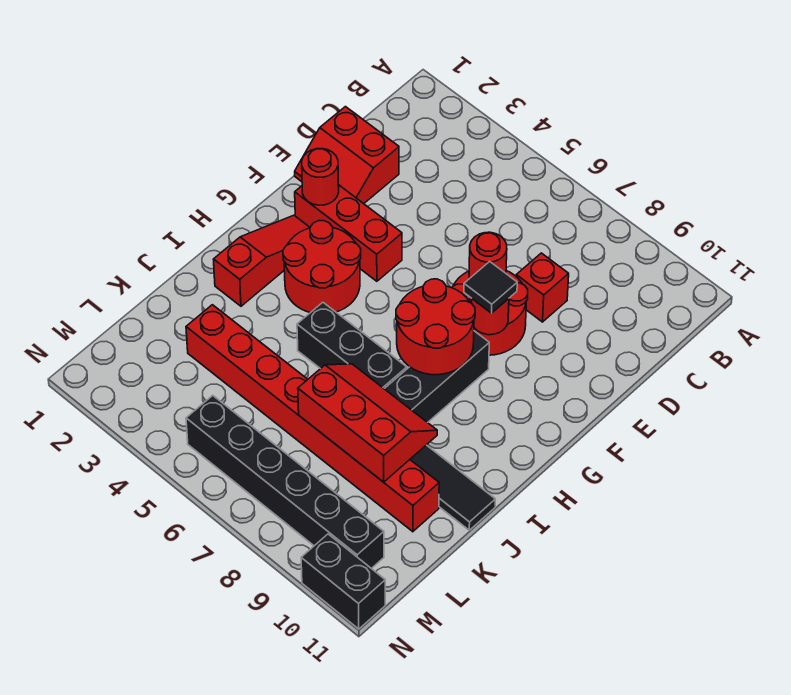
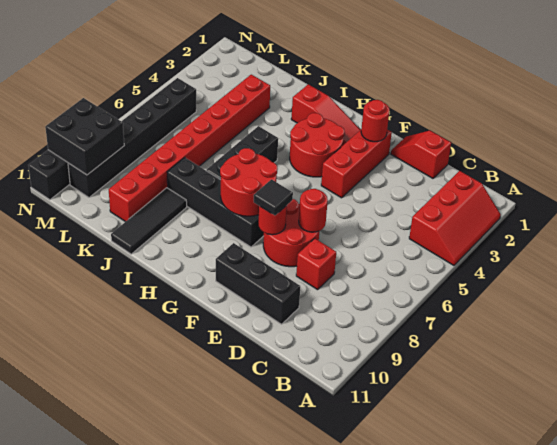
red 2x2 slope [295,107,399,204] -> red 1x2 slope [391,131,451,178]
none -> black 1x3 brick [216,243,300,324]
red 2x3 slope [298,364,437,482] -> red 2x3 slope moved to [409,171,501,265]
none -> black 2x2 brick [45,98,124,175]

